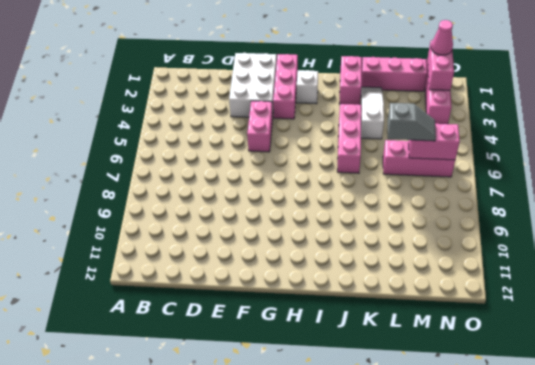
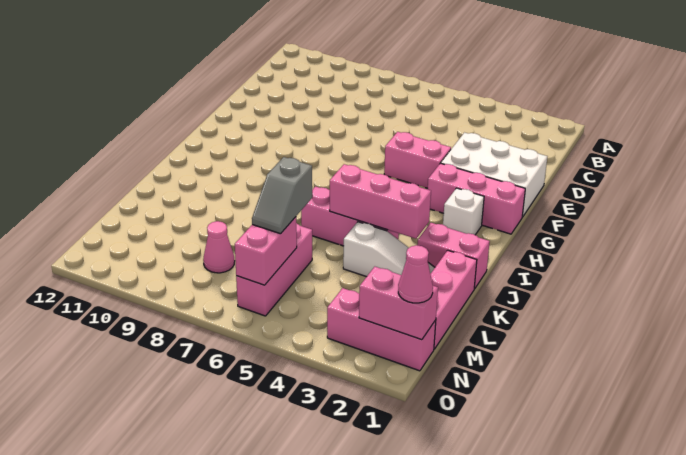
none -> pink 1x3 brick [330,164,431,239]
none -> pink 1x1 cone [203,221,235,273]

